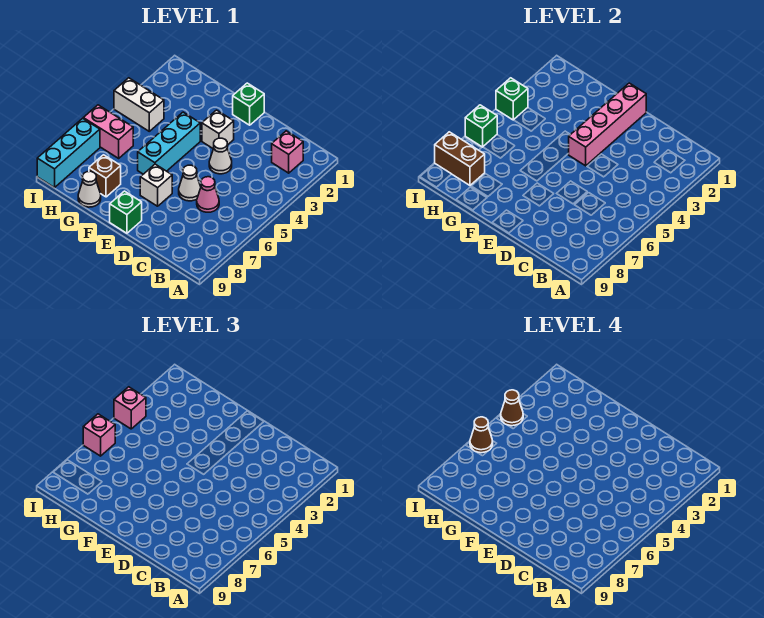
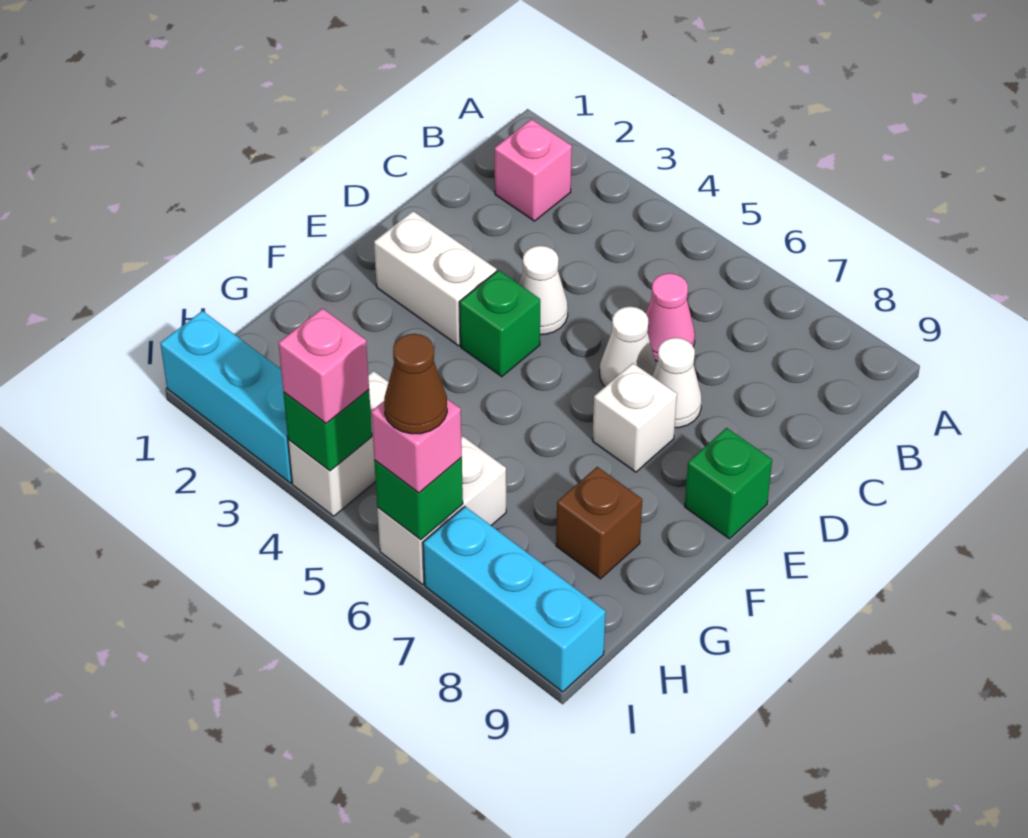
green 1x1 brick [233,83,264,125] -> green 1x1 brick moved to [460,270,540,377]
pink 1x4 brick [569,83,646,166] -> none
white 1x1 brick [202,110,234,148] -> white 1x2 brick [374,211,497,346]
cyan 1x3 brick [138,112,200,174] -> cyan 1x3 brick moved to [160,311,292,483]
white 1x1 cone [78,171,101,207] -> white 1x1 cone moved to [652,338,702,428]
pink 1x2 brick [83,105,133,158] -> white 1x2 brick [377,436,506,584]
brown 1x2 brick [435,132,485,185] -> none
brown 1x1 cone [501,390,523,426] -> none

